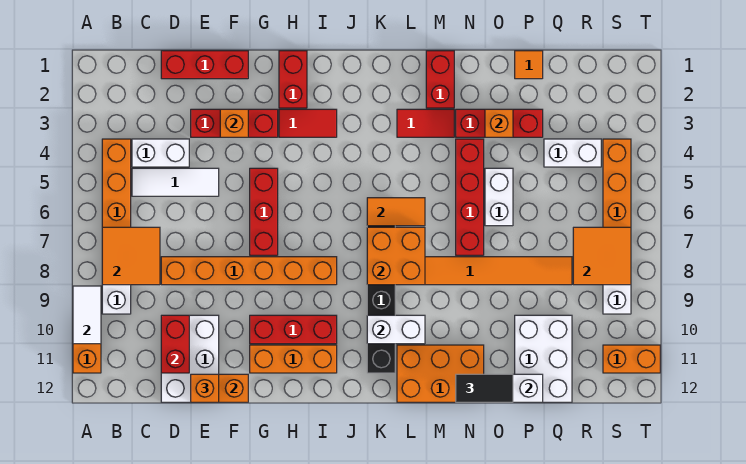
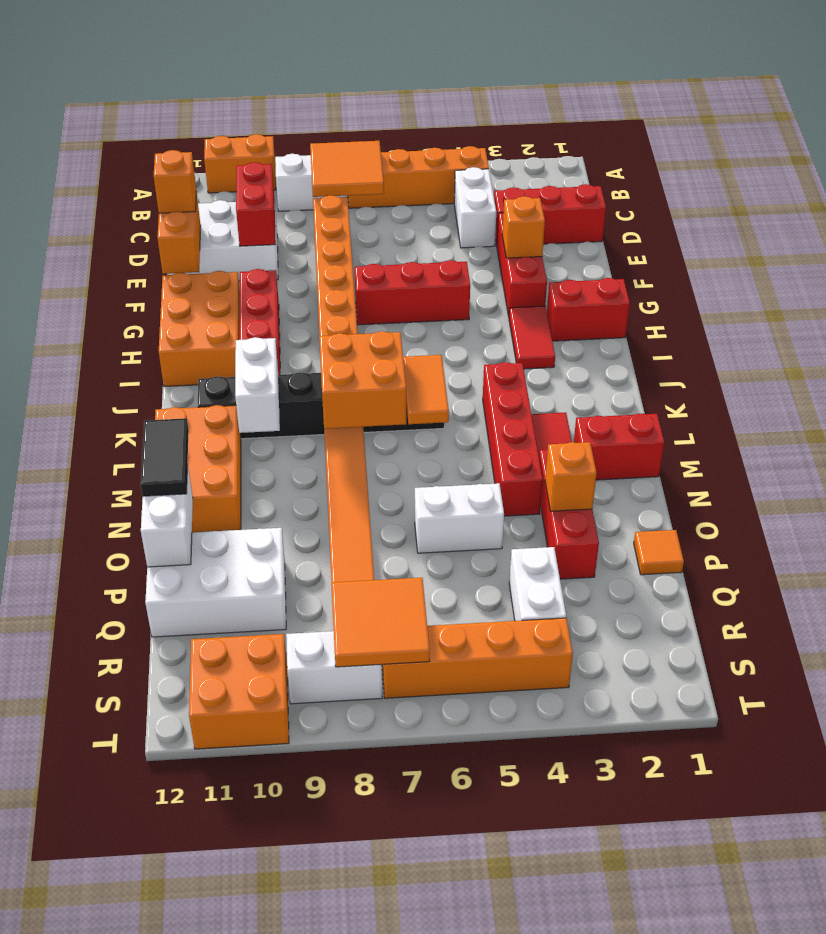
white 1x2 tile [73,286,101,344] -> none
white 1x3 tile [132,168,219,196] -> none
red 1x3 brick [161,51,248,79] -> red 1x3 brick turned to [494,184,606,245]
red 1x2 brick [161,315,189,373] -> red 1x2 brick turned to [236,162,276,246]
orange 1x3 brick [250,345,337,373] -> orange 2x3 brick [159,271,240,387]
red 1x4 brick [456,139,484,255] -> red 1x4 brick turned to [483,362,543,516]
orange 1x2 brick [603,345,660,373] -> orange 2x2 brick [189,634,289,749]

